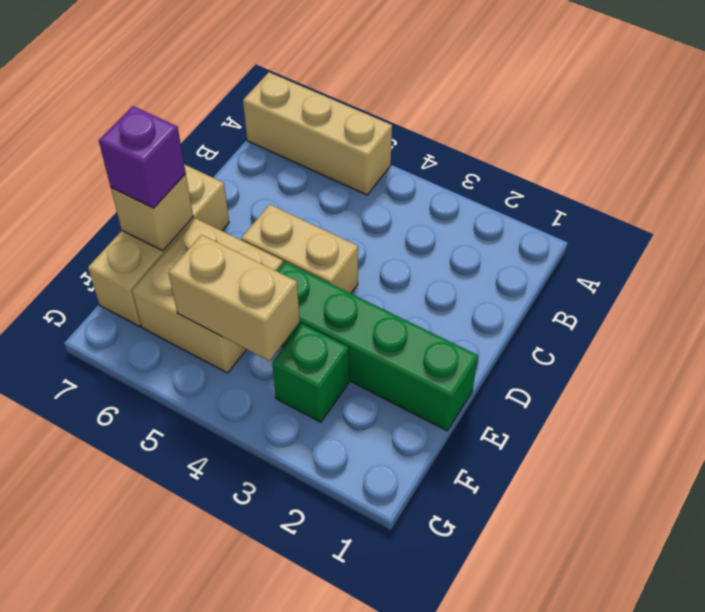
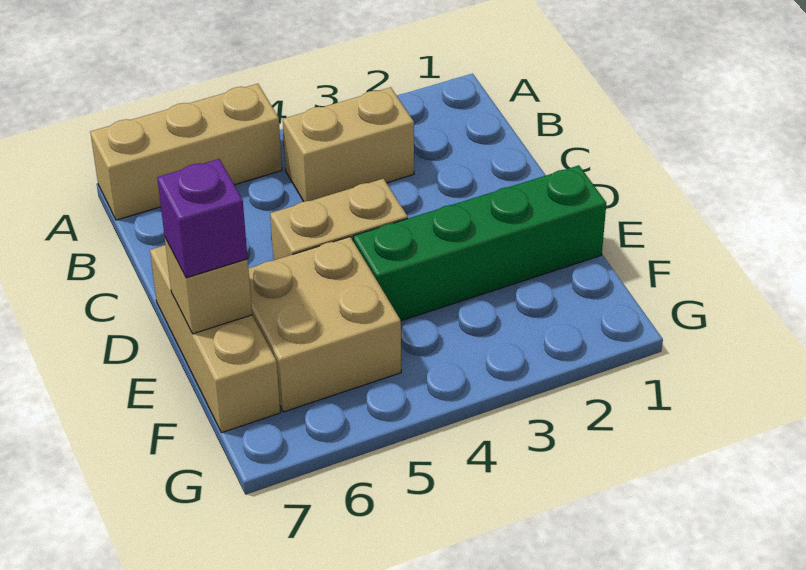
green 1x1 brick [272,324,349,422] -> none
tan 1x2 brick [168,235,300,361] -> tan 1x2 brick moved to [283,87,414,201]

